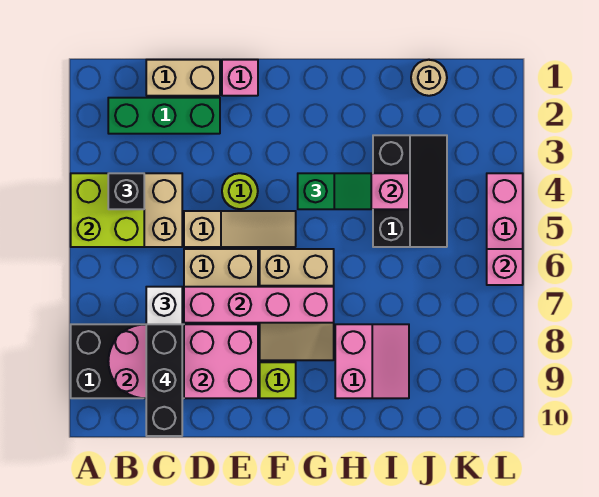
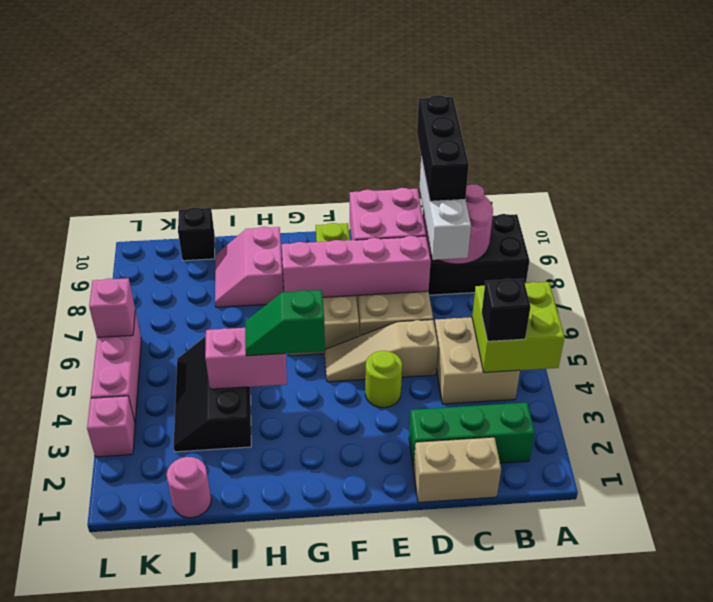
pink 1x1 brick [222,60,258,96] -> pink 1x1 brick moved to [87,396,135,457]
tan 1x1 round brick [411,60,447,96] -> pink 1x1 round brick [166,457,211,518]
none -> black 1x1 brick [178,207,215,261]

